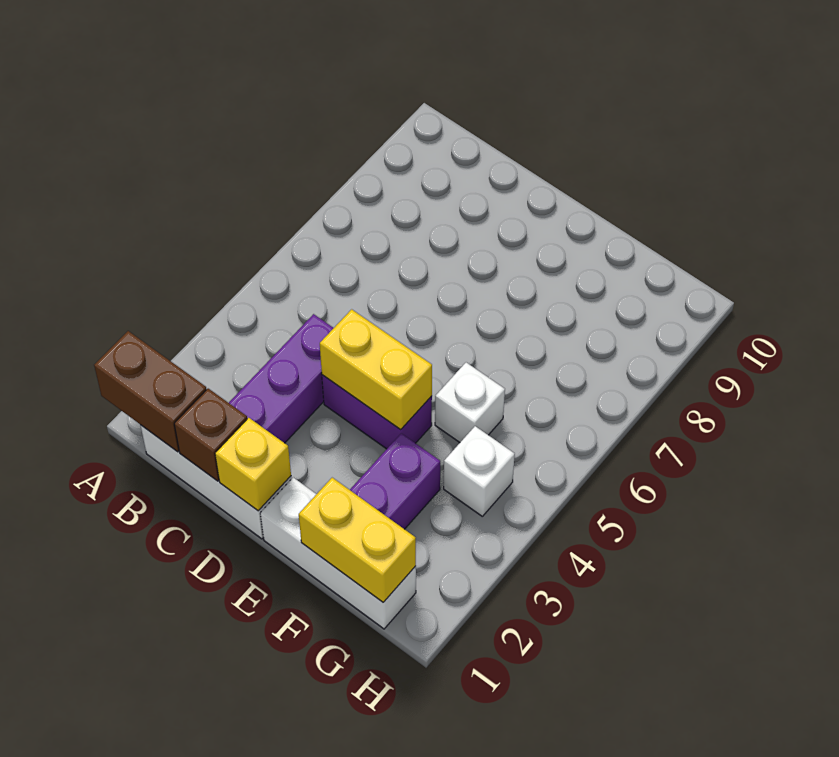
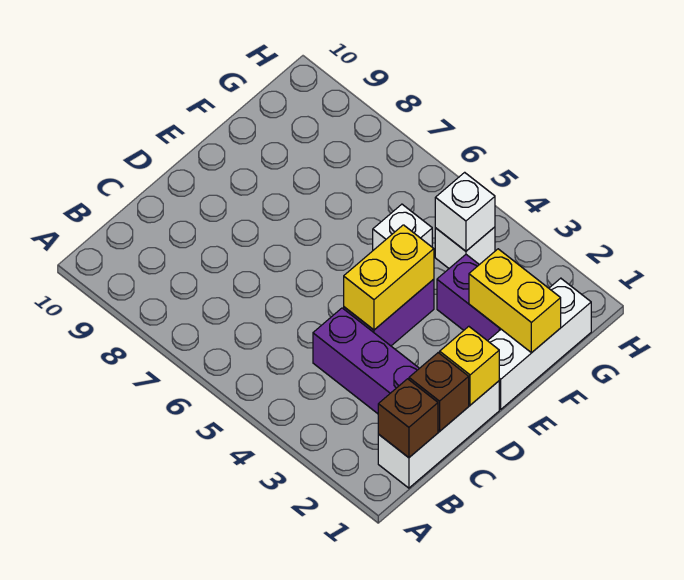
brown 1x2 brick [94,331,206,452] -> brown 1x1 brick [378,379,438,458]
yellow 1x2 brick [299,478,416,602] -> yellow 1x2 brick turned to [469,249,561,353]
none -> white 1x1 brick [435,172,495,251]

